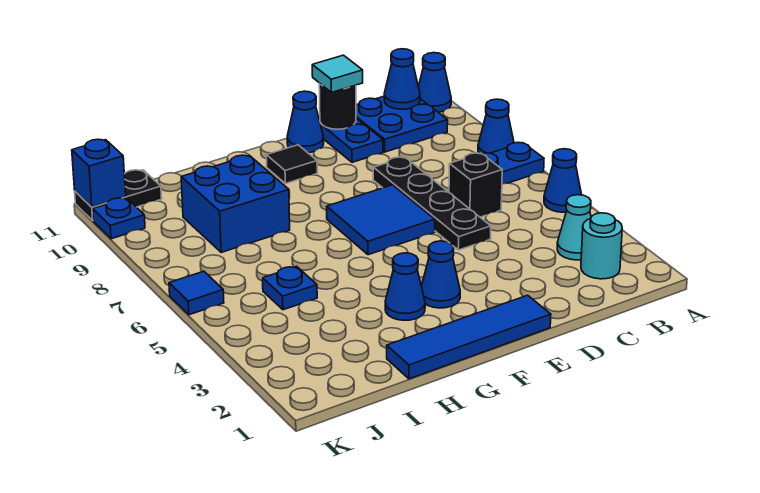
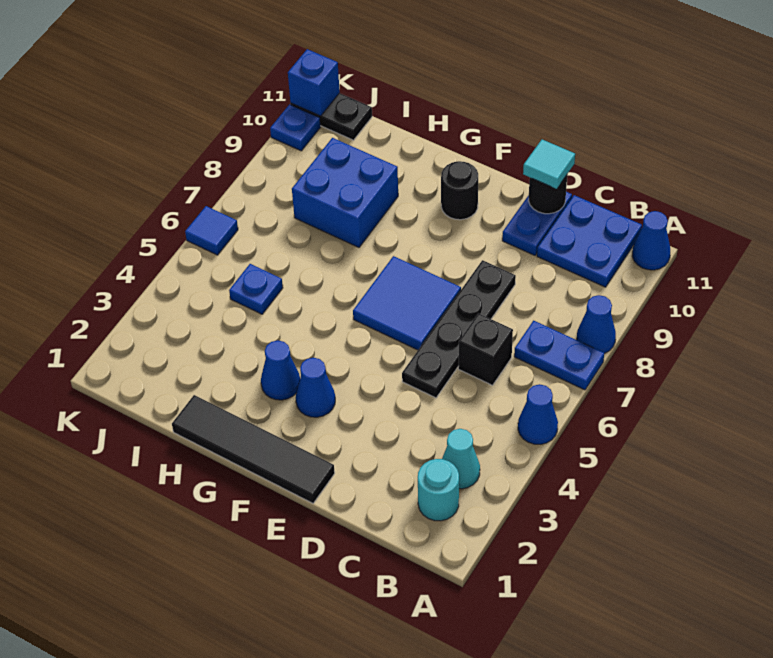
blue 1x1 cone [384,49,420,109] -> none
blue 1x4 tile [387,295,551,379] -> black 1x4 tile [172,395,335,503]
blue 1x1 cone [287,91,324,153] -> none
black 1x1 tile [266,145,317,184] -> black 1x1 round brick [441,161,478,220]

